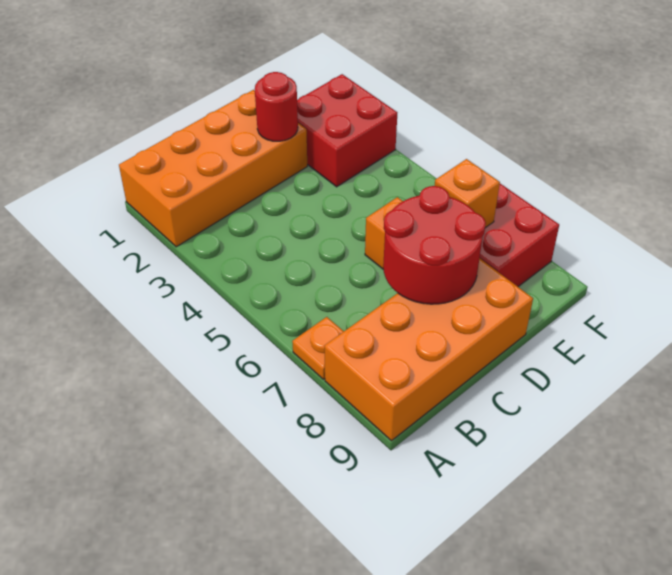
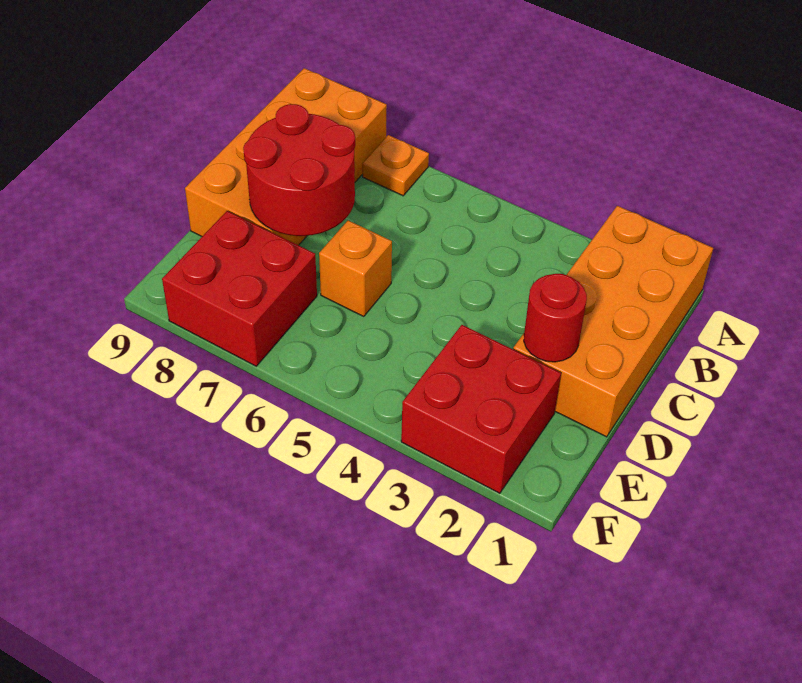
orange 1x1 brick [435,159,500,228] -> none

